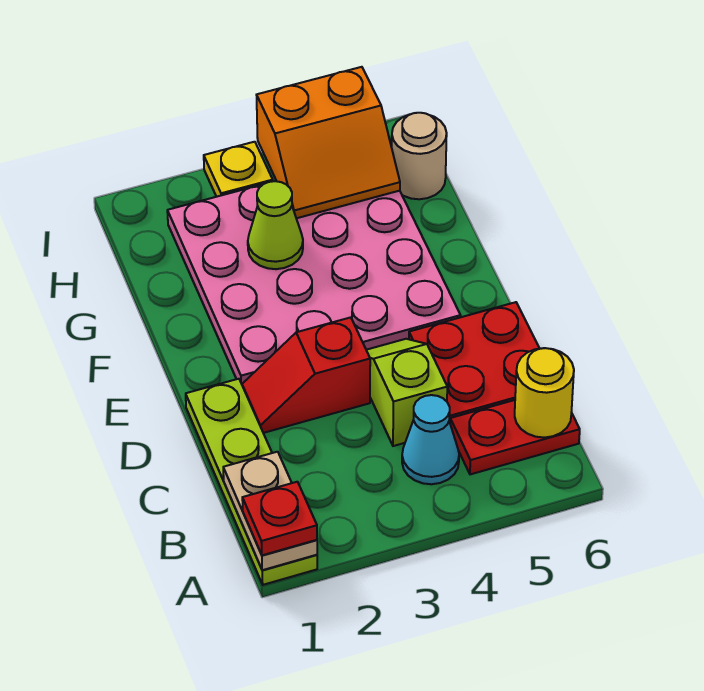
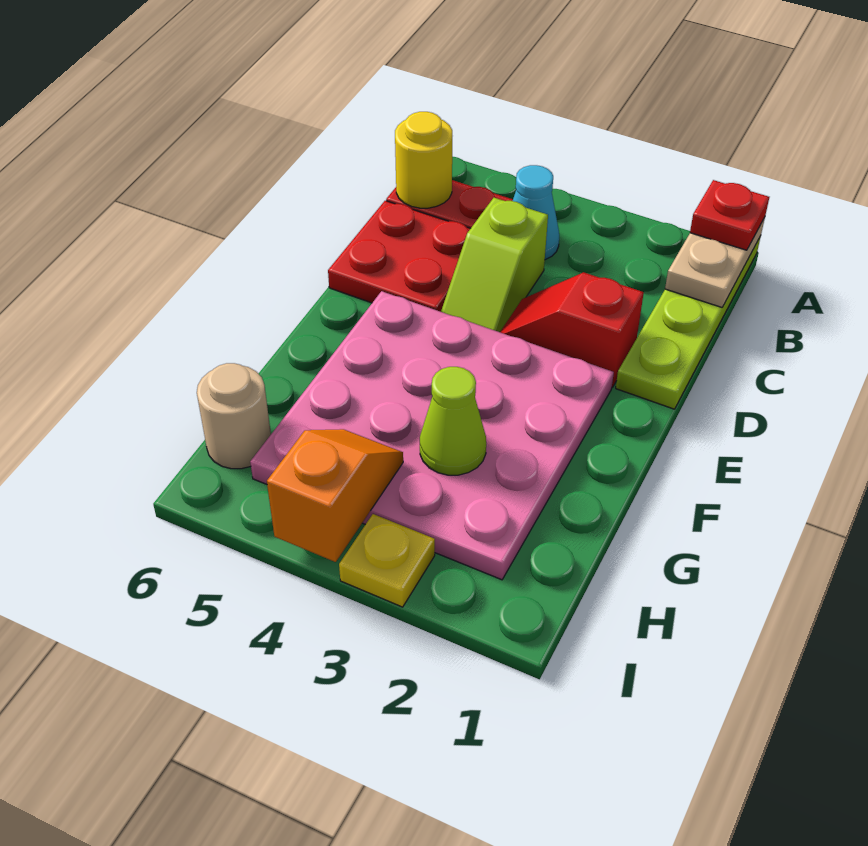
red 1x2 slope [242,317,370,433] -> red 1x2 slope turned to [500,272,644,387]
orange 2x2 slope [257,67,400,218] -> orange 1x2 slope [267,429,403,562]

